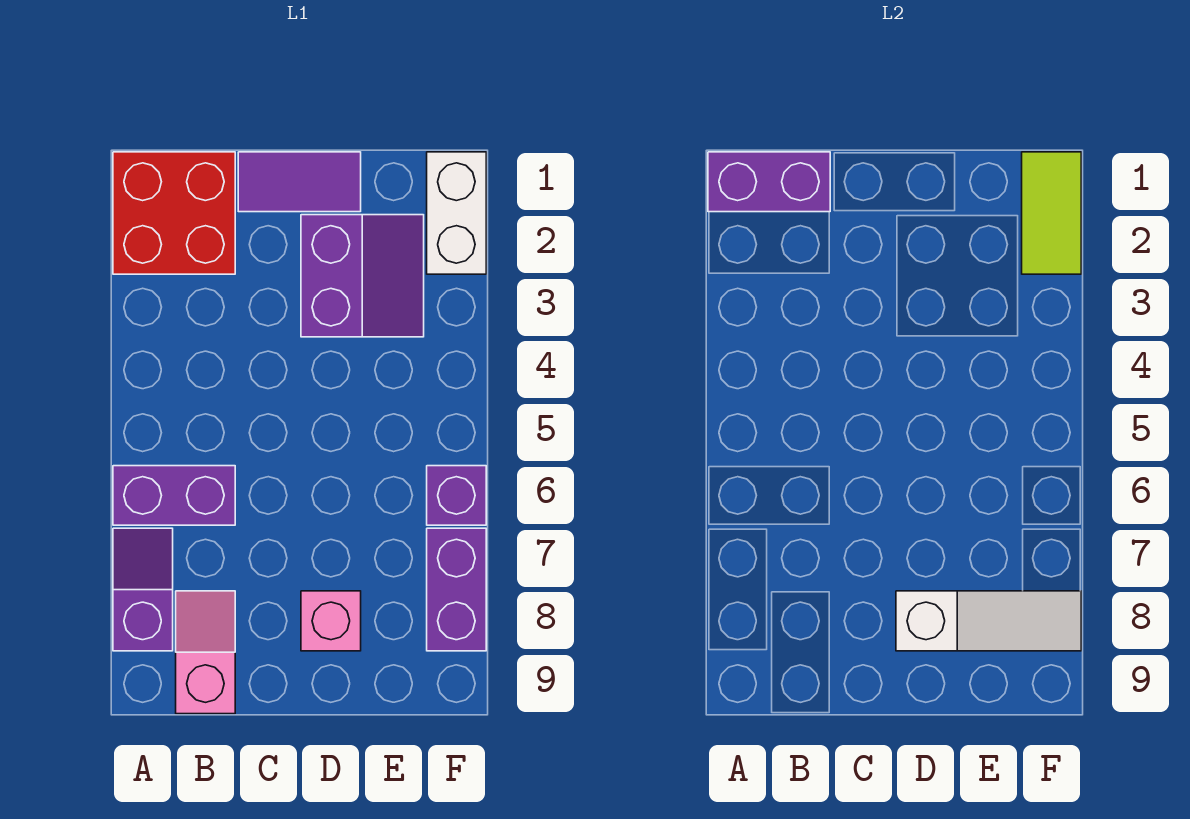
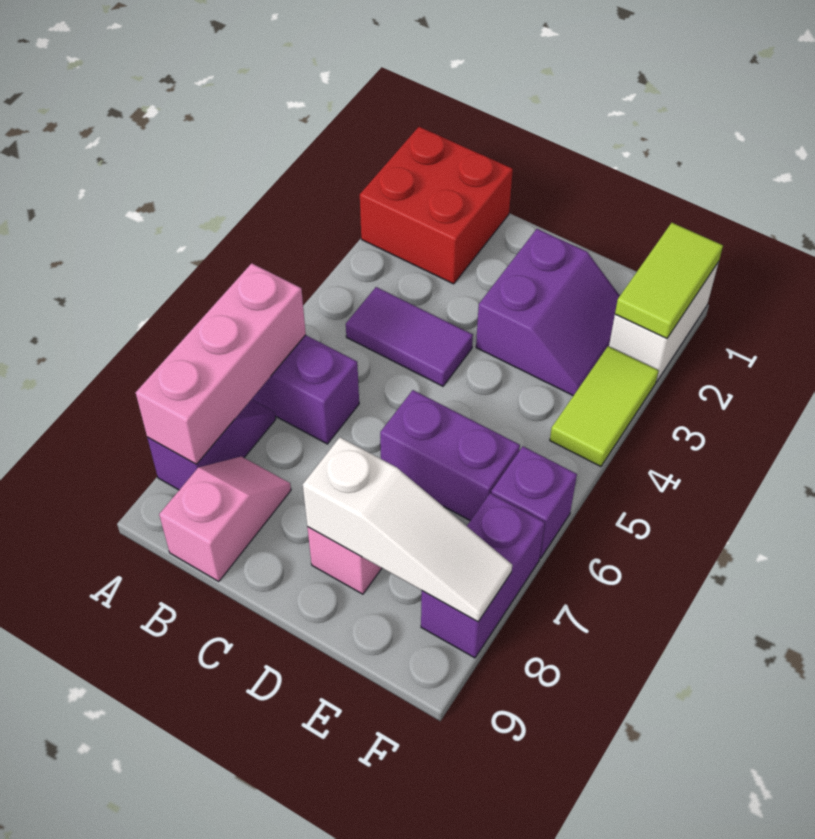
purple 1x2 brick [708,152,830,212] -> purple 1x2 brick moved to [380,390,520,521]
none -> pink 1x3 brick [136,263,306,464]
purple 1x2 tile [238,152,361,212] -> purple 1x2 tile moved to [346,287,473,386]
none -> lime 1x2 tile [550,346,659,466]

